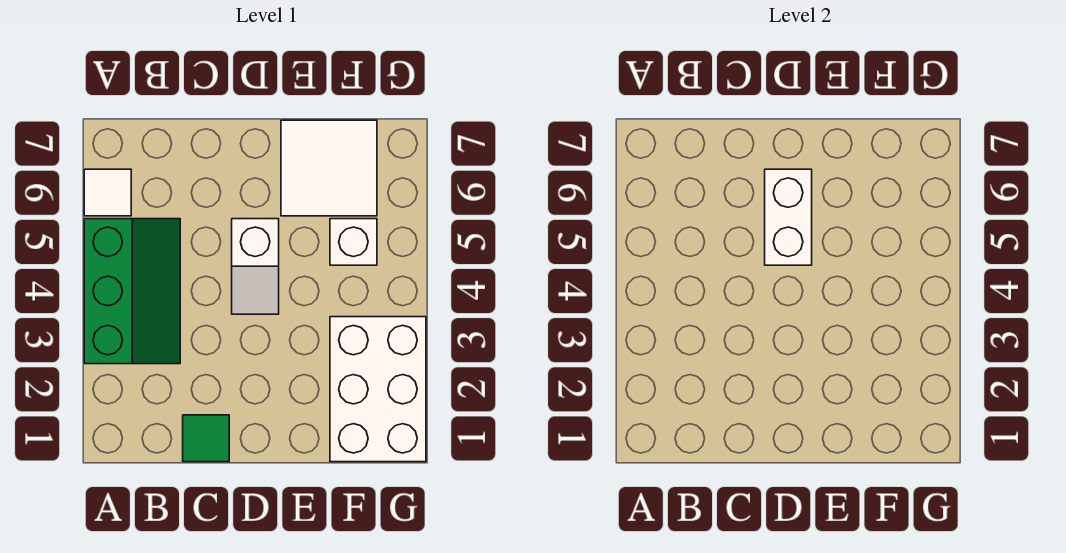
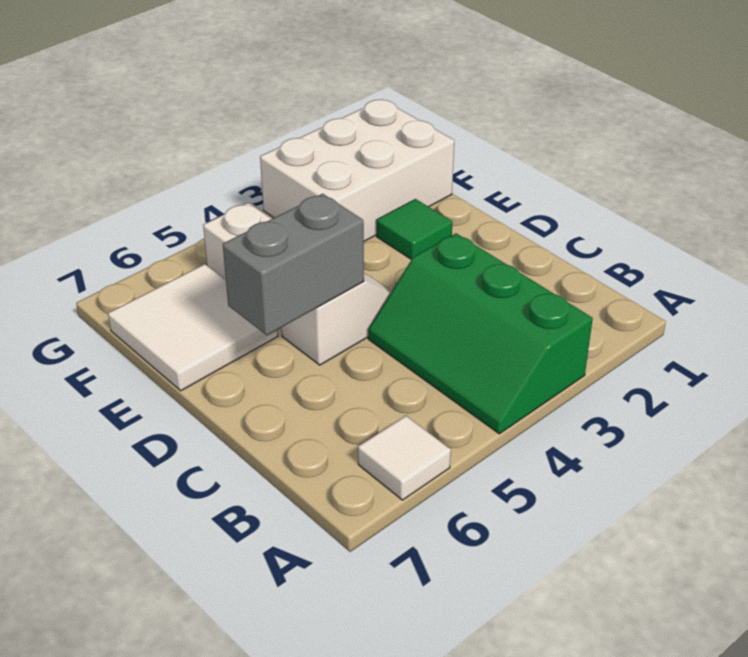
green 2x3 slope [84,219,180,364] -> green 2x3 slope turned to [368,233,593,434]
green 1x1 tile [183,415,229,462] -> green 1x1 tile moved to [377,199,452,260]
white 1x2 brick [765,169,812,265] -> grey 1x2 brick [223,194,364,335]

